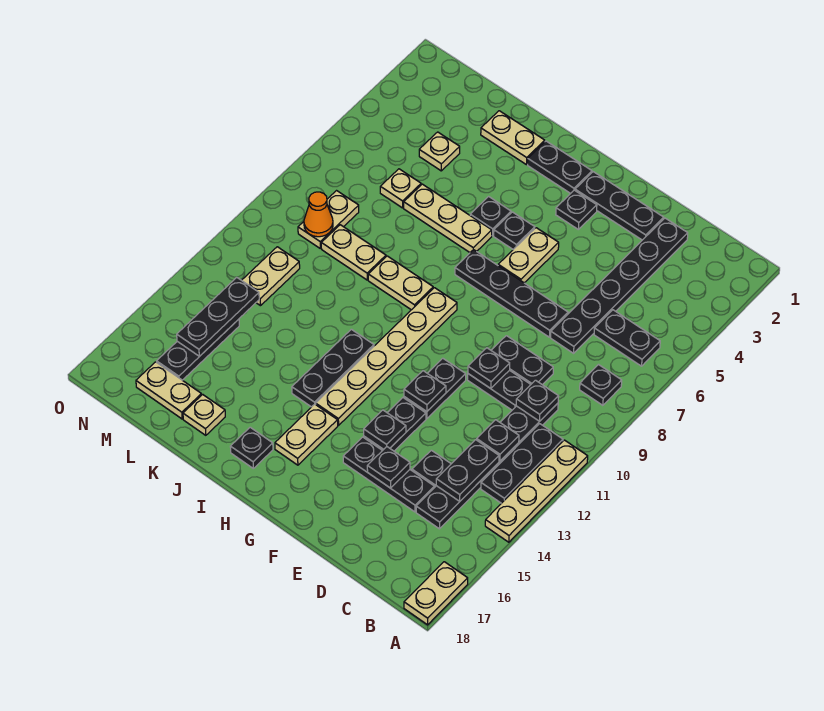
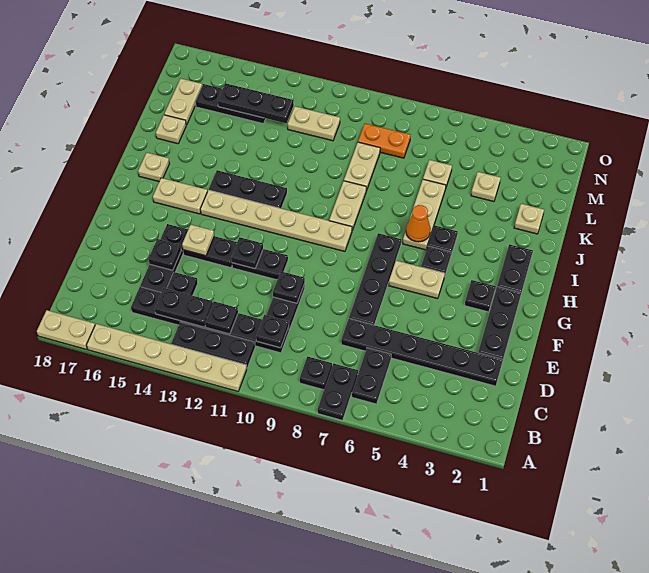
tan 1x4 plate [485,440,588,542] -> tan 1x6 plate [87,324,247,391]
black 1x2 plate [491,336,553,385] -> black 1x2 plate moved to [318,364,358,420]
black 1x1 plate [364,410,406,449] -> tan 1x1 plate [182,225,214,256]
black 1x1 plate [230,427,273,468] -> tan 1x1 plate [138,153,169,181]
tan 1x2 plate [481,111,545,165] -> tan 1x1 plate [514,204,544,234]
tan 1x2 plate [298,191,359,248] -> orange 1x2 plate [358,124,411,158]
orange 1x1 cone [304,192,333,237] -> orange 1x1 cone moved to [406,205,431,242]

